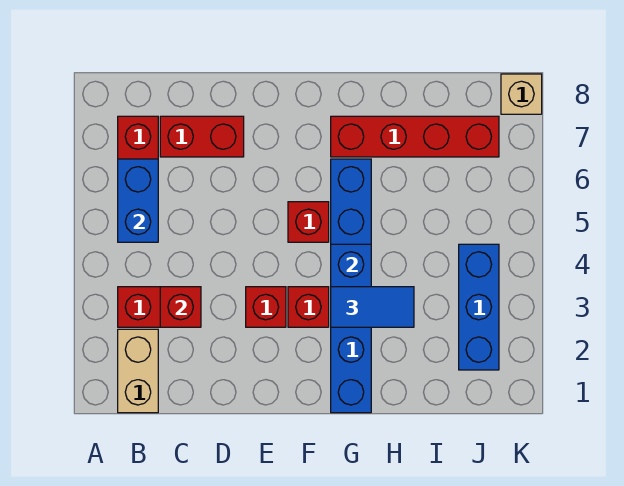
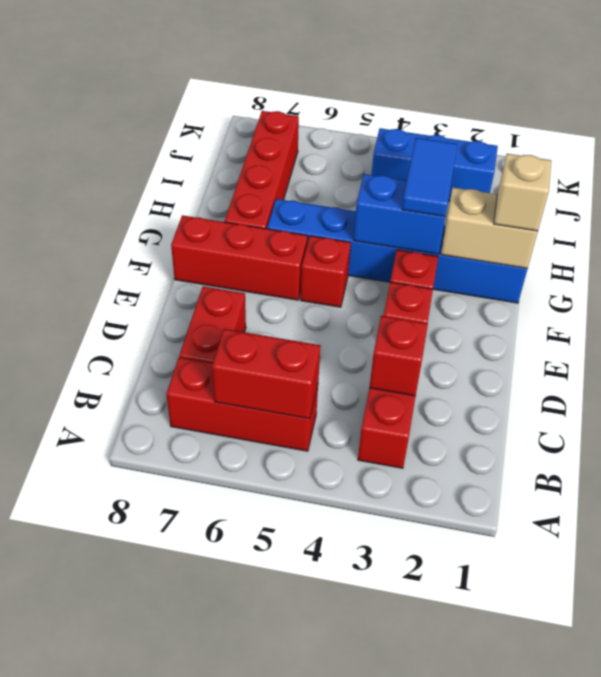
tan 1x2 brick [118,329,158,413] -> tan 1x2 brick moved to [441,188,538,268]
blue 1x2 brick [118,159,158,242] -> red 1x2 brick [212,329,321,419]
none -> red 1x3 brick [171,215,308,300]
tan 1x1 brick [501,74,542,114] -> tan 1x1 brick moved to [494,154,551,231]

